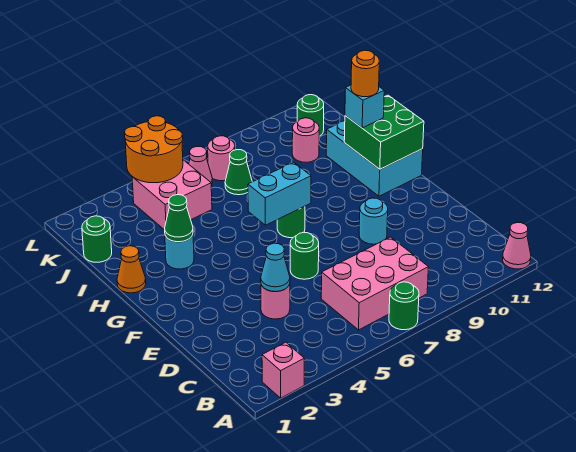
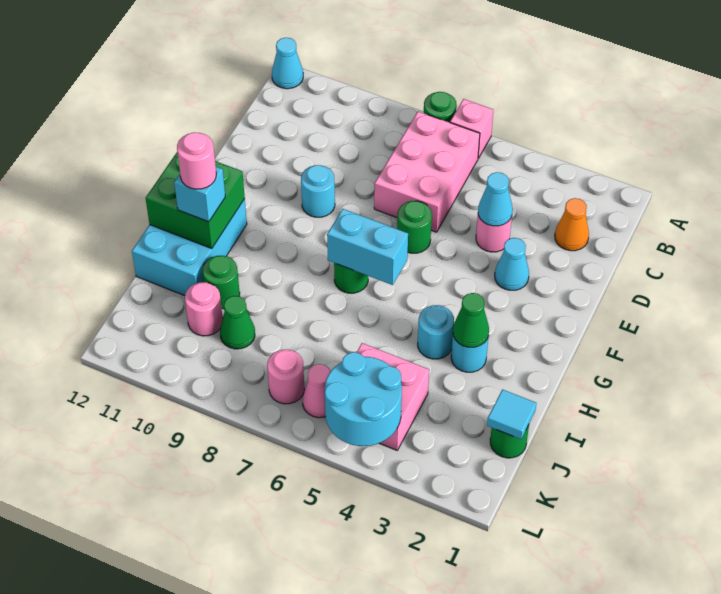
pink 1x1 brick [262,342,304,398] -> pink 1x1 brick moved to [450,99,493,158]
pink 1x1 cone [503,223,531,269] -> cyan 1x1 cone [272,38,303,89]
pink 2x3 brick [321,237,428,330] -> pink 2x3 brick turned to [374,111,480,232]
none -> cyan 1x1 cone [495,238,529,290]
orange 1x1 cone [117,246,146,293] -> orange 1x1 cone moved to [555,198,589,251]
none -> cyan 1x1 round brick [418,305,454,359]
orange 1x1 round brick [351,50,379,97] -> pink 1x1 round brick [177,132,216,189]
none -> cyan 1x1 tile [487,390,536,439]
green 1x1 cone [225,150,252,195] -> green 1x1 cone moved to [220,296,255,349]
orange 2x2 round brick [124,116,183,183] -> cyan 2x2 round brick [325,352,402,446]
green 1x1 round brick [297,95,324,136] -> green 1x1 round brick moved to [203,256,240,309]

